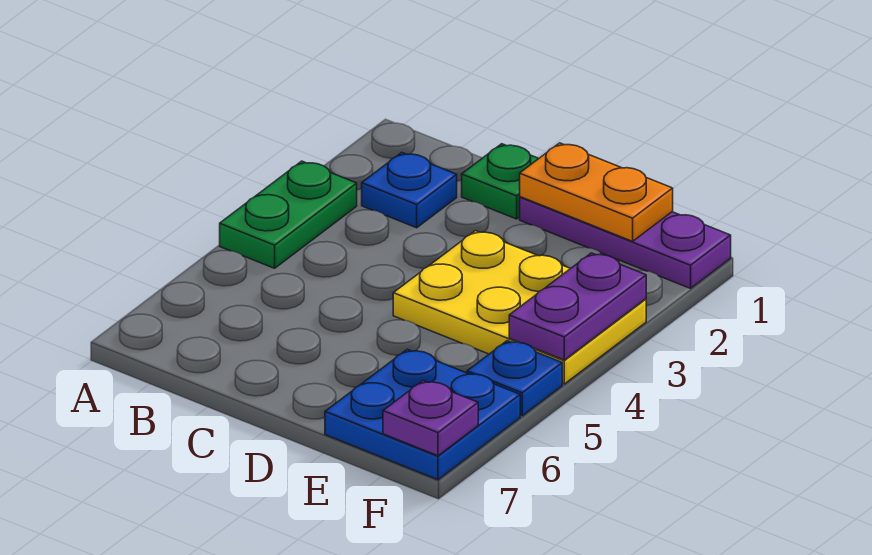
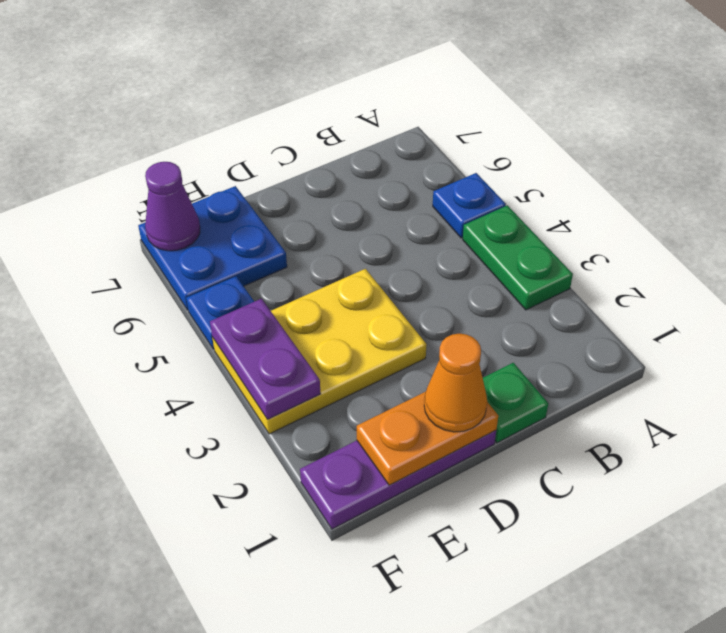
blue 1x1 plate [362,152,457,228] -> blue 1x1 plate moved to [433,173,506,238]
none -> orange 1x1 cone [424,334,487,432]
purple 1x1 plate [383,381,478,456] -> purple 1x1 cone [145,162,200,251]

